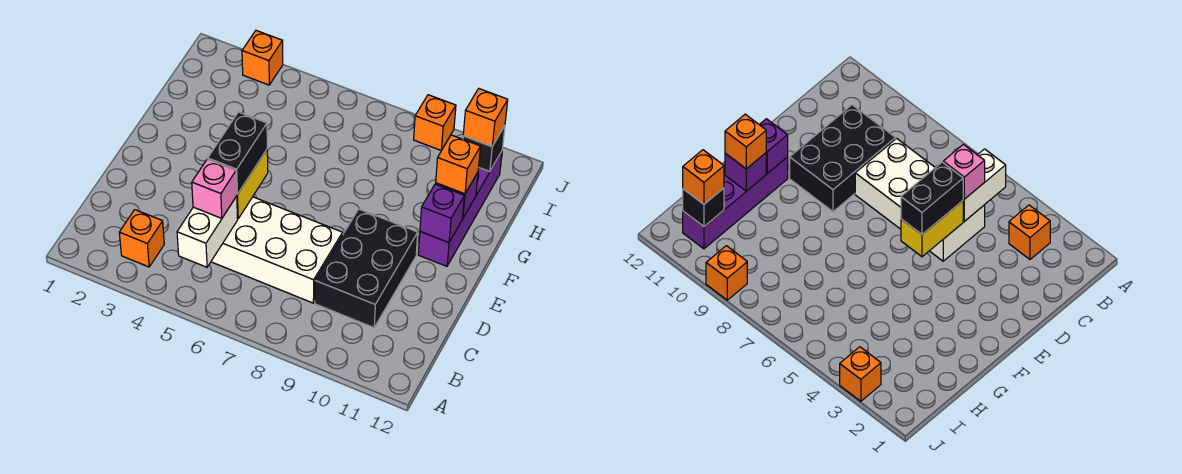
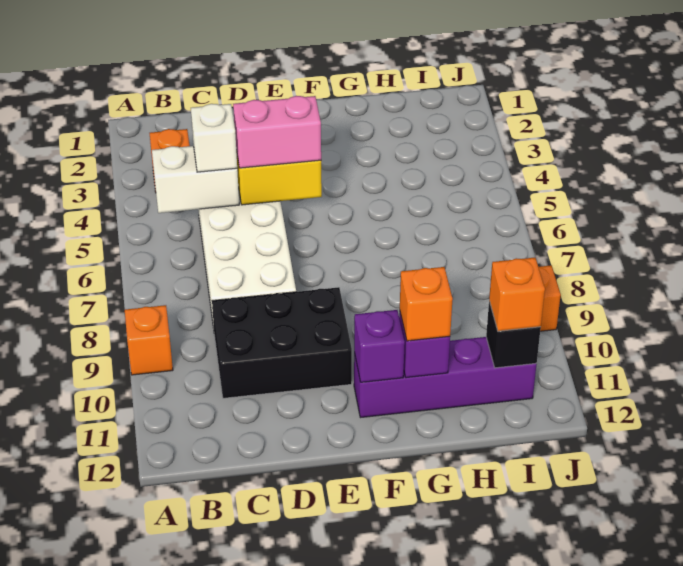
pink 1x1 brick [192,159,237,218] -> white 1x1 brick [191,104,237,172]
black 1x2 brick [208,112,267,194] -> pink 1x2 brick [233,96,321,168]
orange 1x1 brick [242,31,283,85] -> orange 1x1 brick moved to [125,305,173,375]

